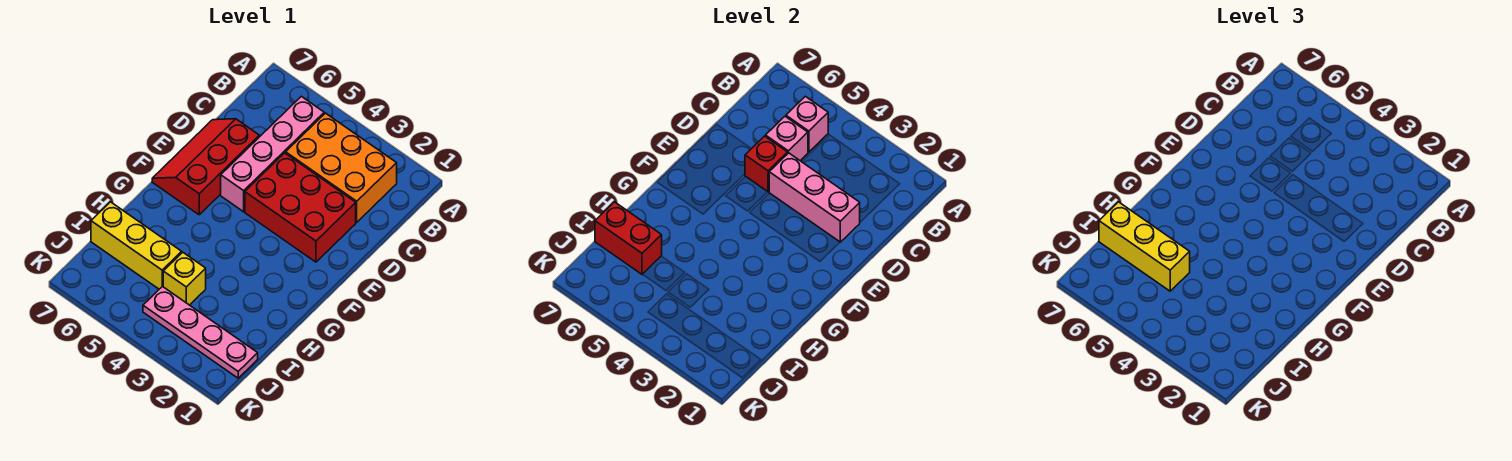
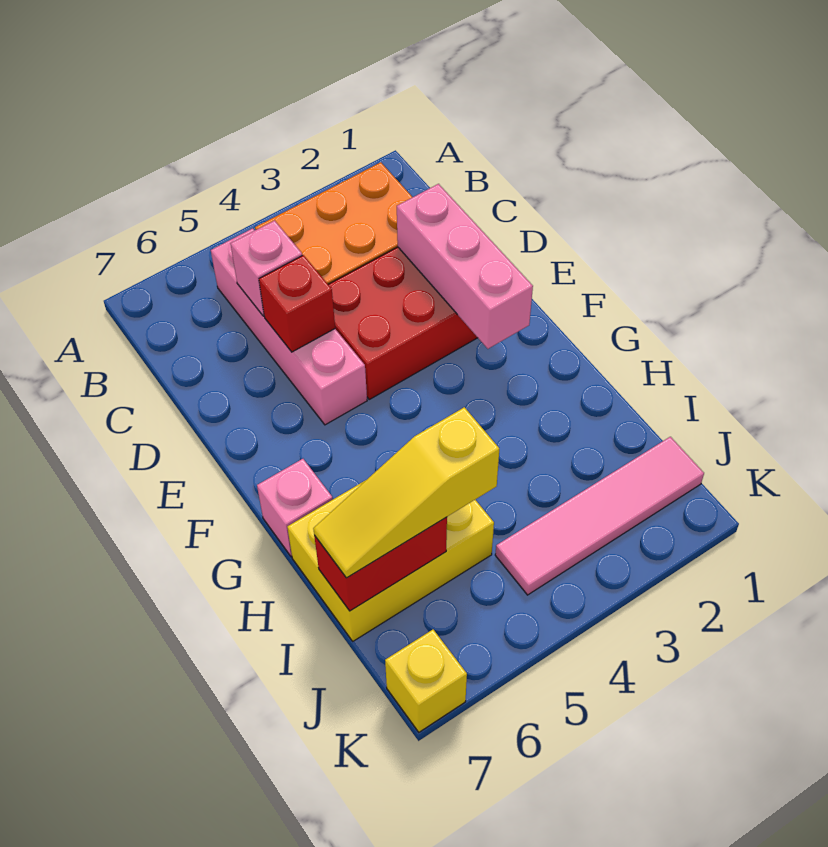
pink 1x1 brick [786,96,828,152] -> pink 1x1 brick moved to [257,459,333,557]
pink 1x3 brick [769,153,860,242] -> pink 1x3 brick turned to [397,184,533,349]
red 2x3 slope [152,119,259,215] -> none
yellow 1x1 brick [163,252,206,305] -> yellow 1x1 brick moved to [385,629,467,732]
yellow 1x3 brick [91,202,182,289] -> yellow 2x3 brick [287,480,494,641]
yellow 1x3 brick [1099,202,1190,291] -> yellow 1x3 slope [313,407,499,578]
pink 1x4 plate [143,286,258,378] -> pink 1x4 tile [495,437,704,595]

